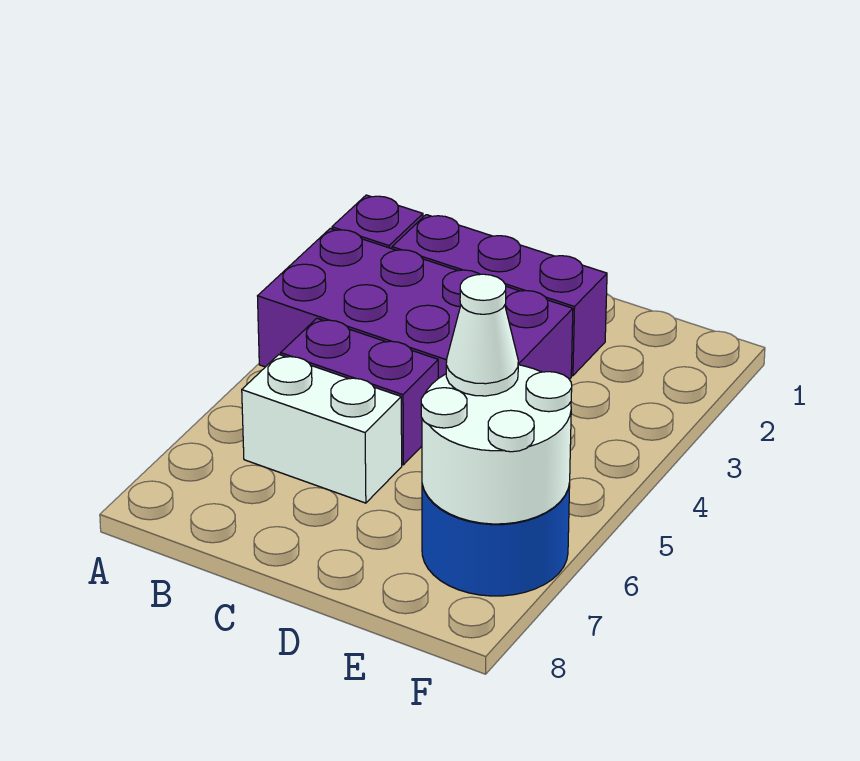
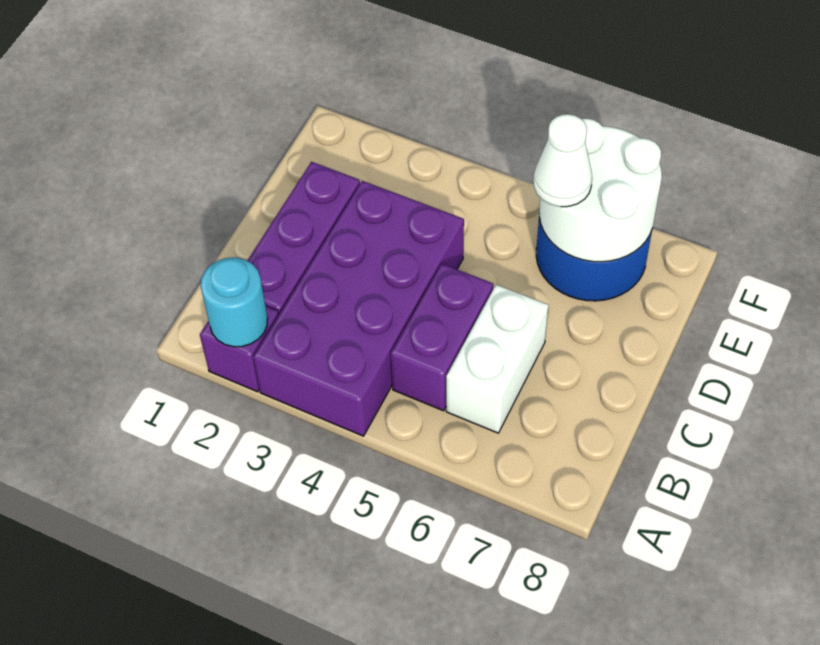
none -> cyan 1x1 round brick [201,258,268,347]

